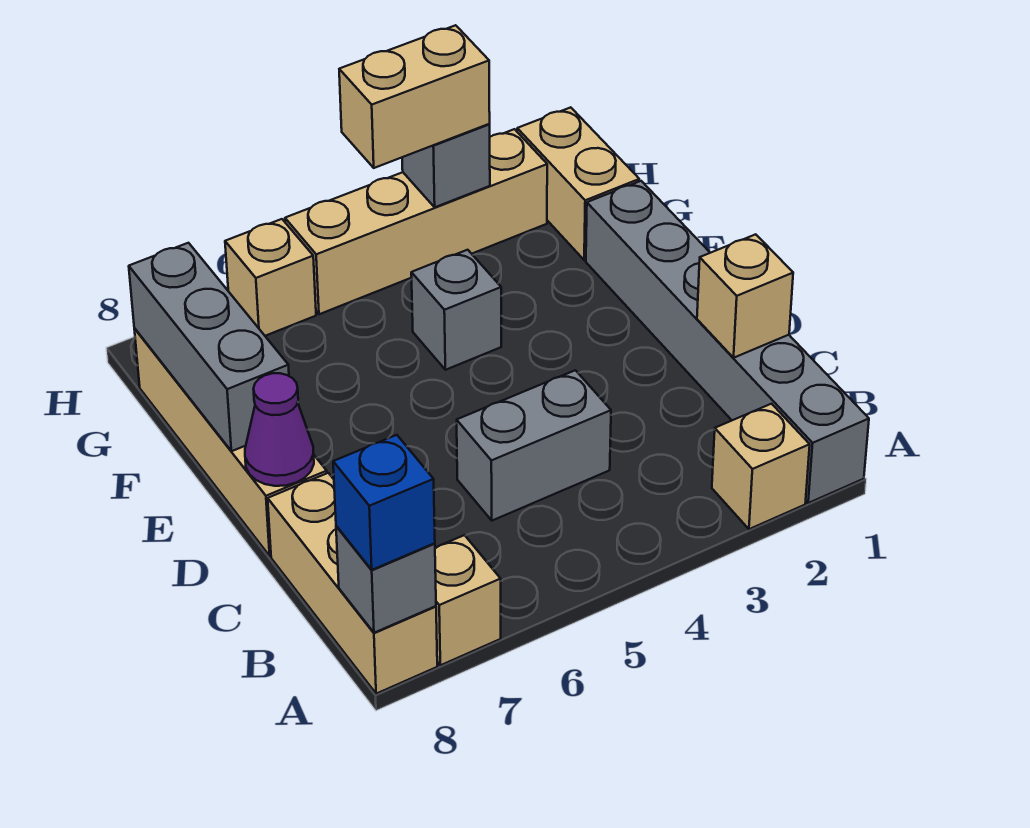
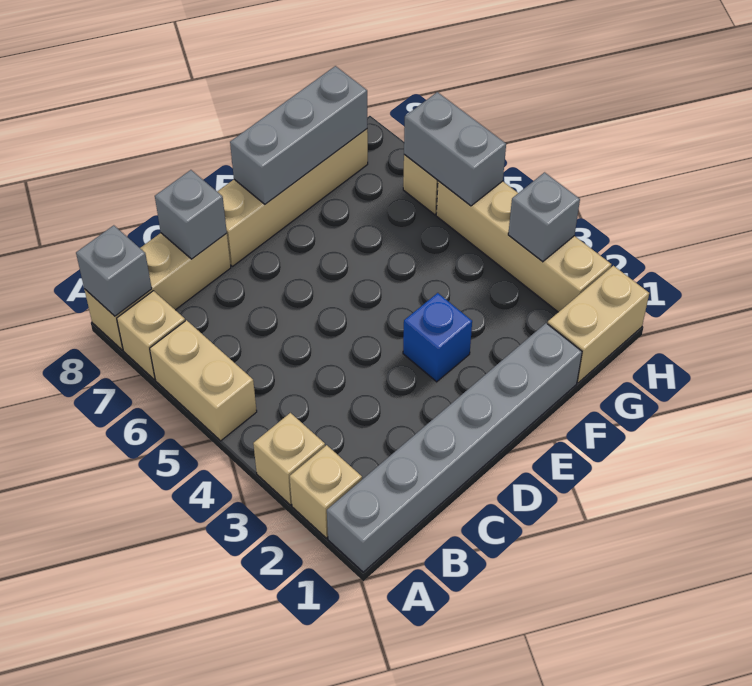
blue 1x1 brick [333,435,435,570] -> blue 1x1 brick moved to [403,293,472,382]
tan 1x1 brick [697,234,793,358] -> tan 1x1 brick moved to [253,413,325,505]
grey 1x2 brick [457,370,611,521] -> grey 1x2 brick moved to [404,92,506,206]
purple 1x1 cone [245,373,314,486] -> none
grey 1x1 brick [411,250,501,370] -> grey 1x1 brick moved to [155,170,227,259]
tan 1x2 brick [339,25,490,168] -> tan 1x2 brick moved to [150,320,257,441]

